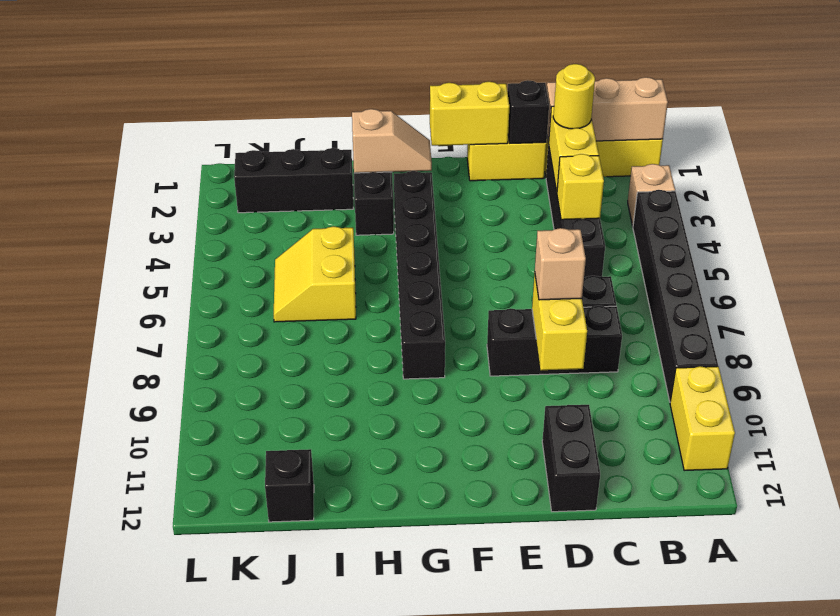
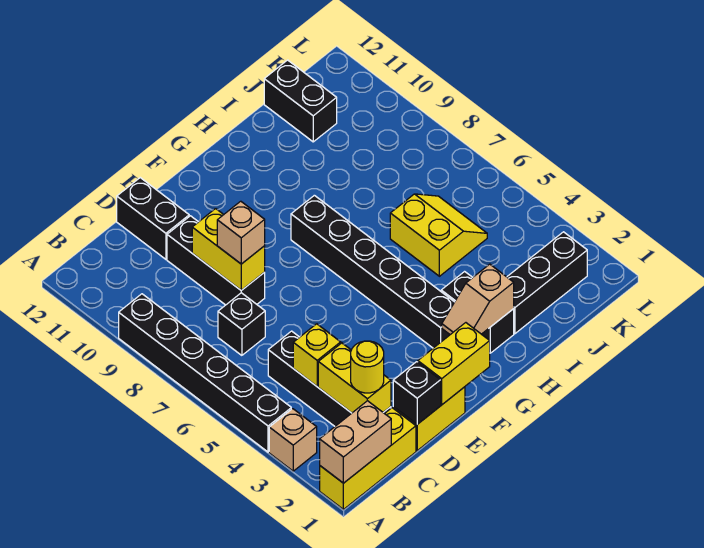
tan 1x3 brick [547,77,668,142] -> tan 1x2 brick [320,401,391,483]
yellow 1x2 brick [670,366,735,471] -> none
black 1x3 brick [487,306,622,376] -> black 1x3 brick turned to [167,216,265,305]
black 1x1 brick [265,449,314,522] -> black 1x2 brick [264,60,337,142]

